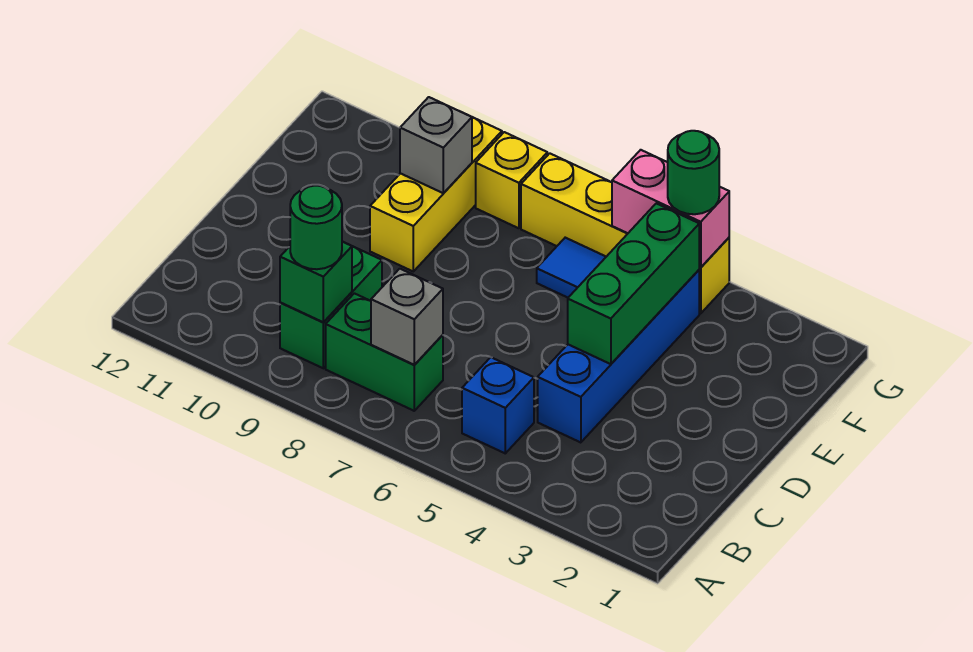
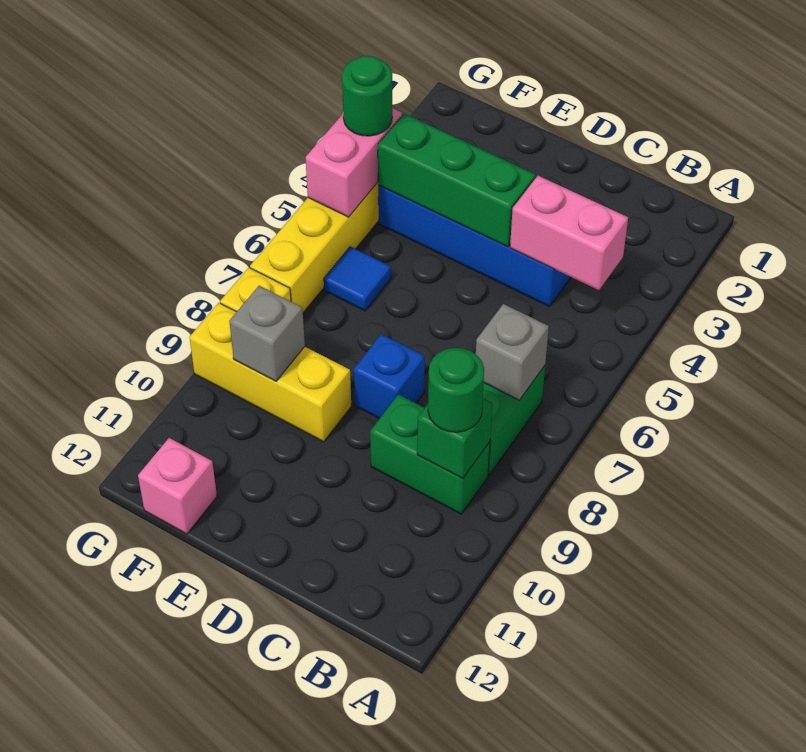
none -> pink 1x2 brick [510,176,628,290]
blue 1x1 brick [462,357,534,453] -> blue 1x1 brick moved to [354,334,425,419]
none -> pink 1x1 brick [138,438,217,534]

